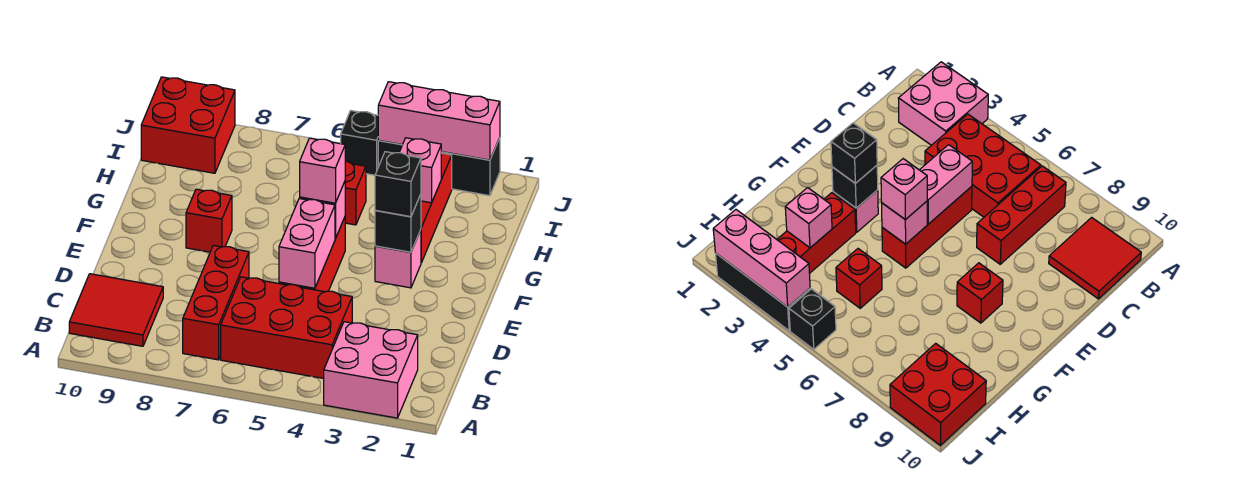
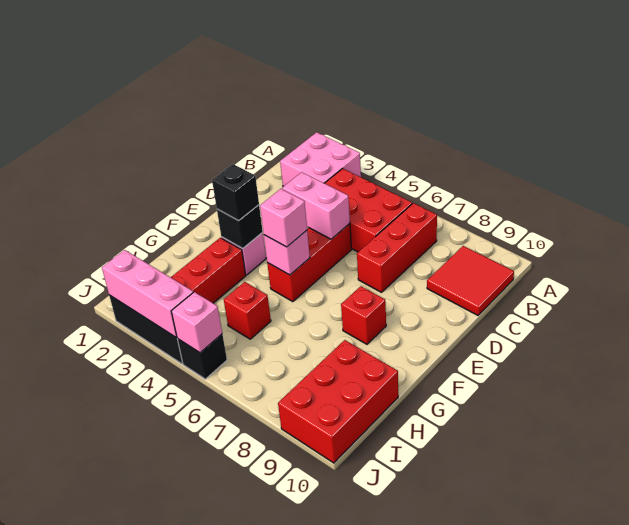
pink 1x2 brick [279,198,335,288] -> pink 1x2 brick turned to [282,172,350,239]
pink 1x1 brick [399,138,441,203] -> pink 1x1 brick moved to [171,292,222,353]
red 2x2 brick [141,77,235,173] -> red 2x3 brick [278,340,398,463]

